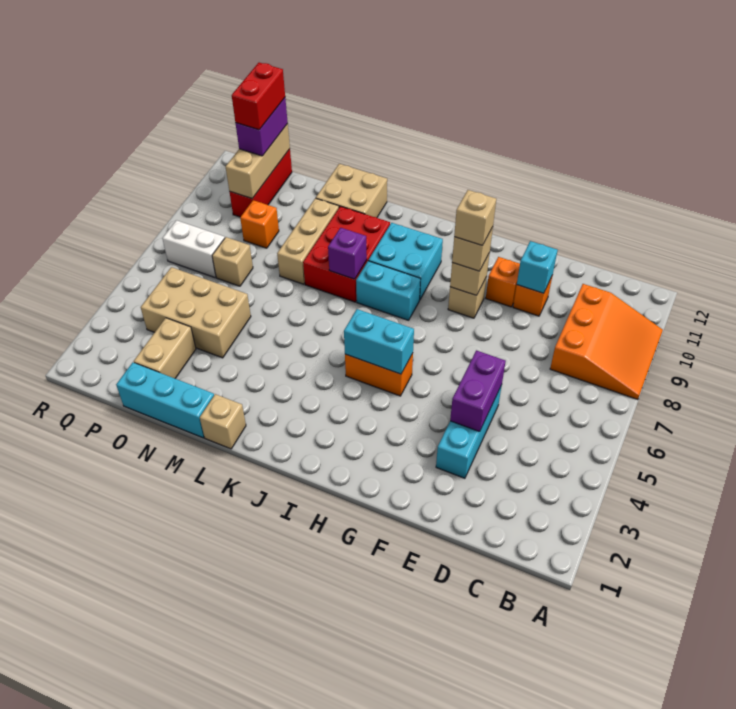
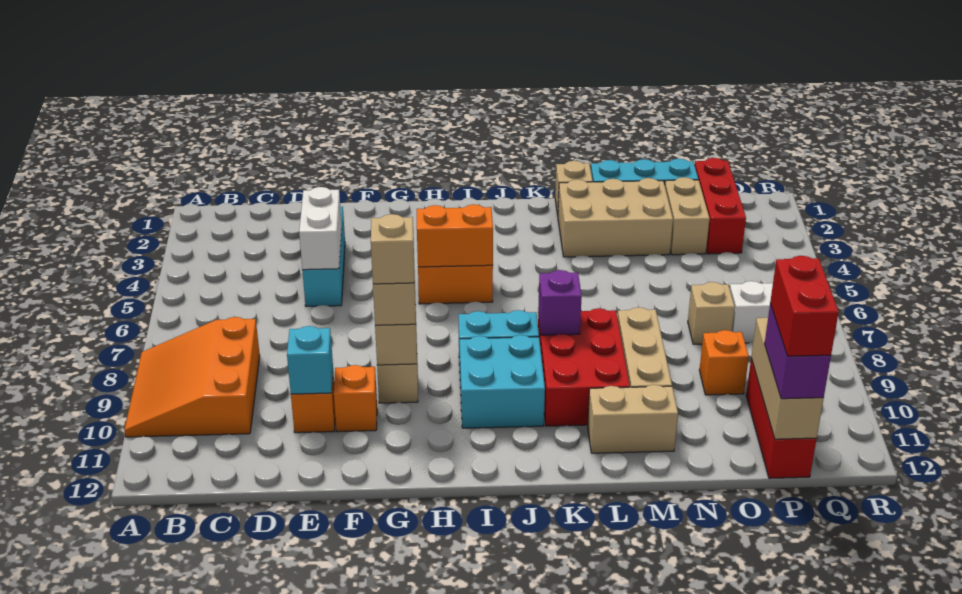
purple 1x2 brick [450,350,506,432] -> white 1x2 brick [299,187,342,270]
cyan 1x2 brick [344,309,414,374] -> orange 1x2 brick [417,204,493,267]
tan 2x2 brick [316,164,387,218] -> tan 1x2 brick [588,385,678,453]
tan 2x3 brick [141,267,251,358] -> tan 2x3 brick moved to [558,178,673,257]
none -> red 1x3 brick [695,158,746,254]

